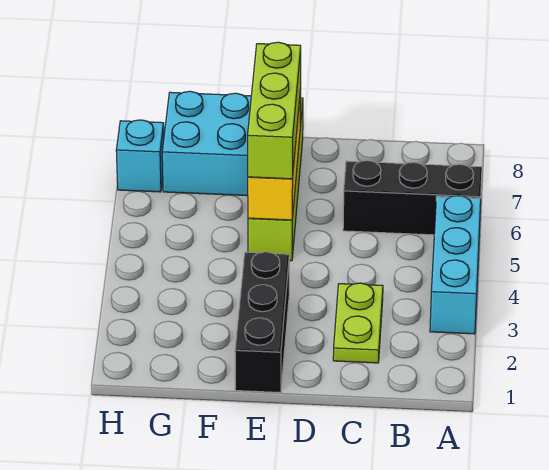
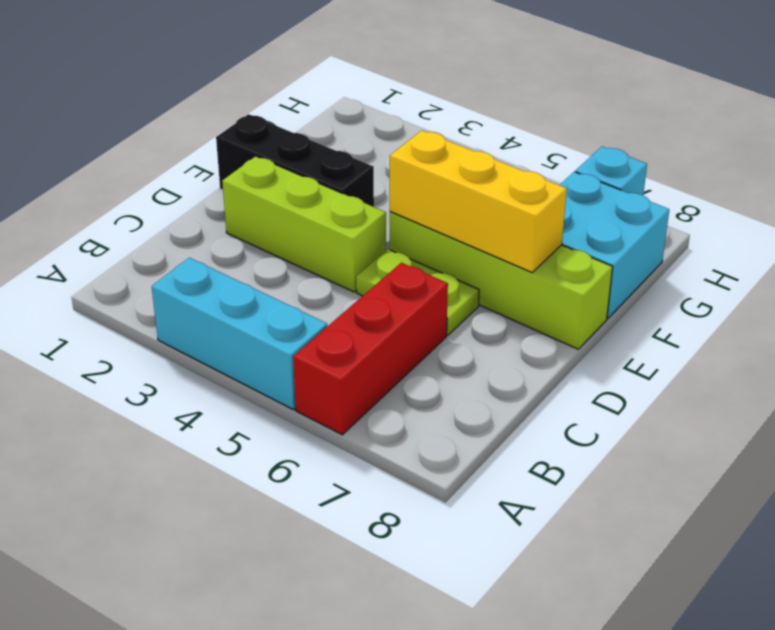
black 1x3 brick [343,160,482,235] -> red 1x3 brick [293,263,448,435]
lime 1x2 plate [333,283,383,363] -> lime 1x2 plate moved to [356,249,479,335]
lime 1x3 brick [247,42,301,179] -> lime 1x3 brick moved to [222,156,386,292]

